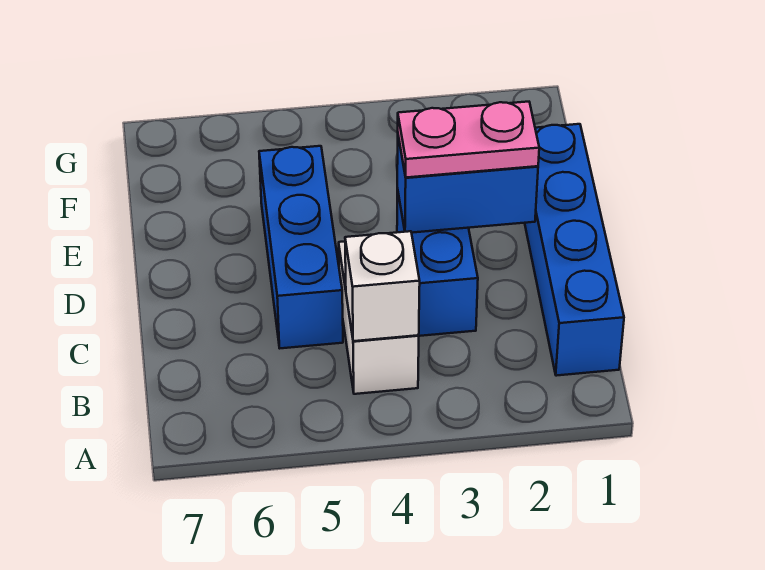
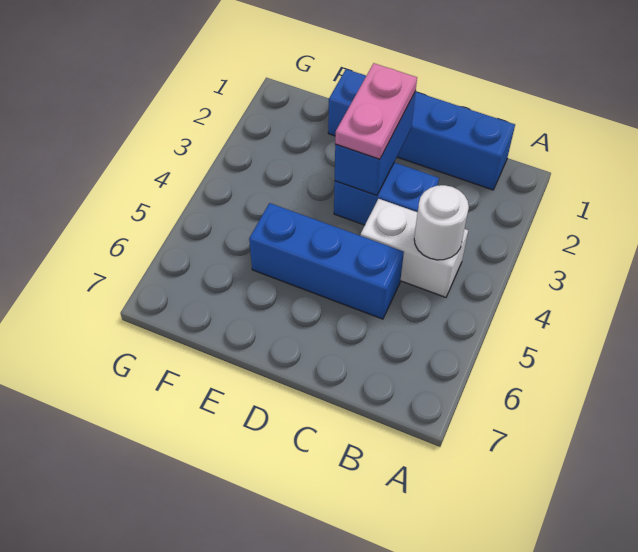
white 1x1 brick [345,231,420,341] -> white 1x1 round brick [414,185,469,260]

